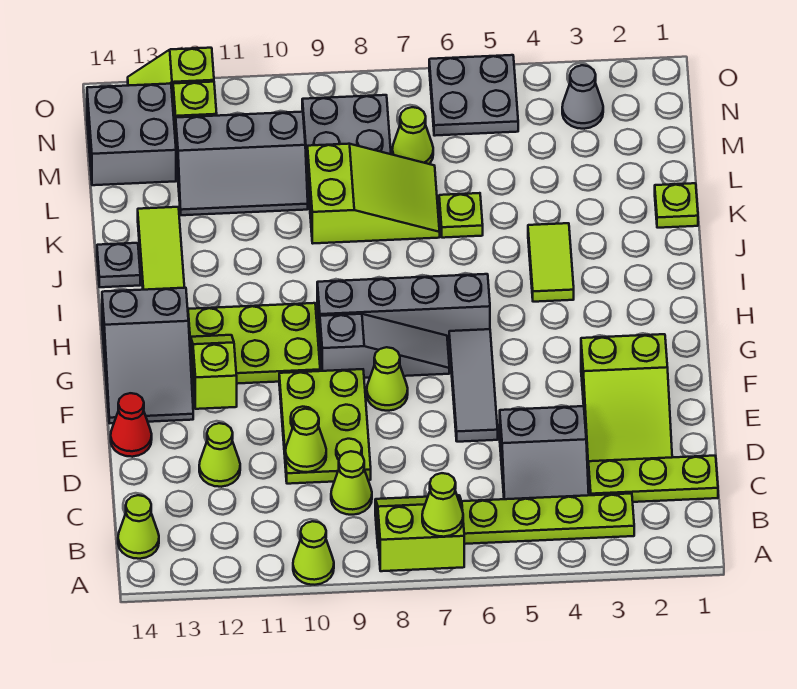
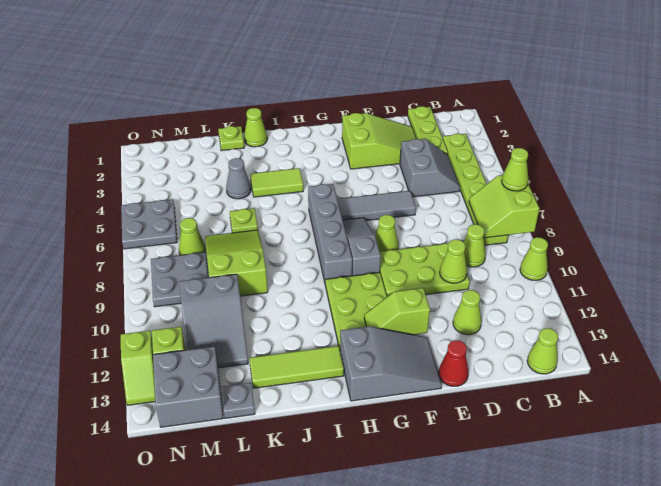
none -> lime 1x1 cone [244,108,267,147]
grey 1x1 plate [97,243,140,287] -> grey 1x1 plate moved to [221,383,255,418]
grey 2x3 slope [176,112,308,215] -> grey 2x3 slope turned to [180,274,248,368]
grey 1x1 cone [562,65,603,129] -> grey 1x1 cone moved to [226,158,251,199]

